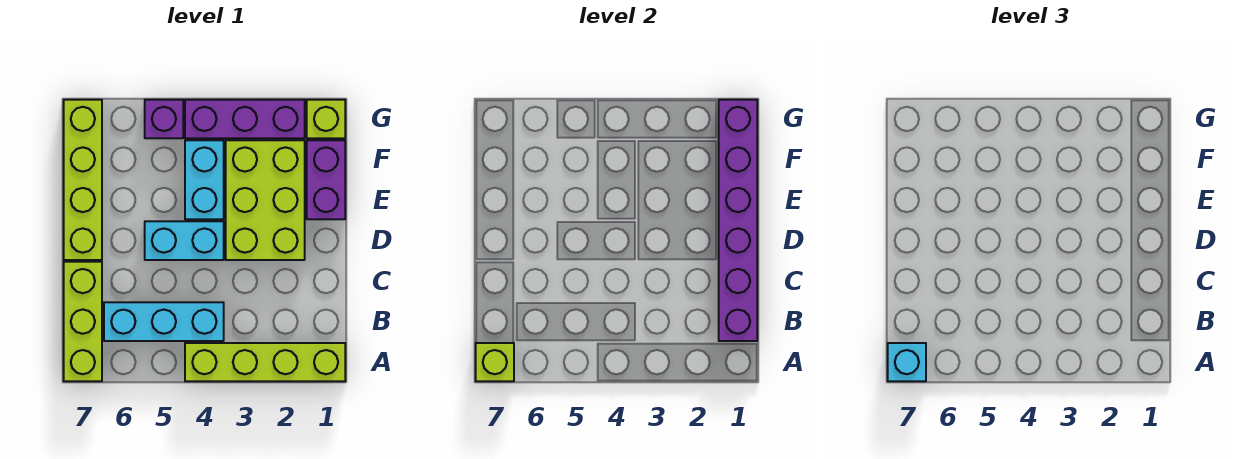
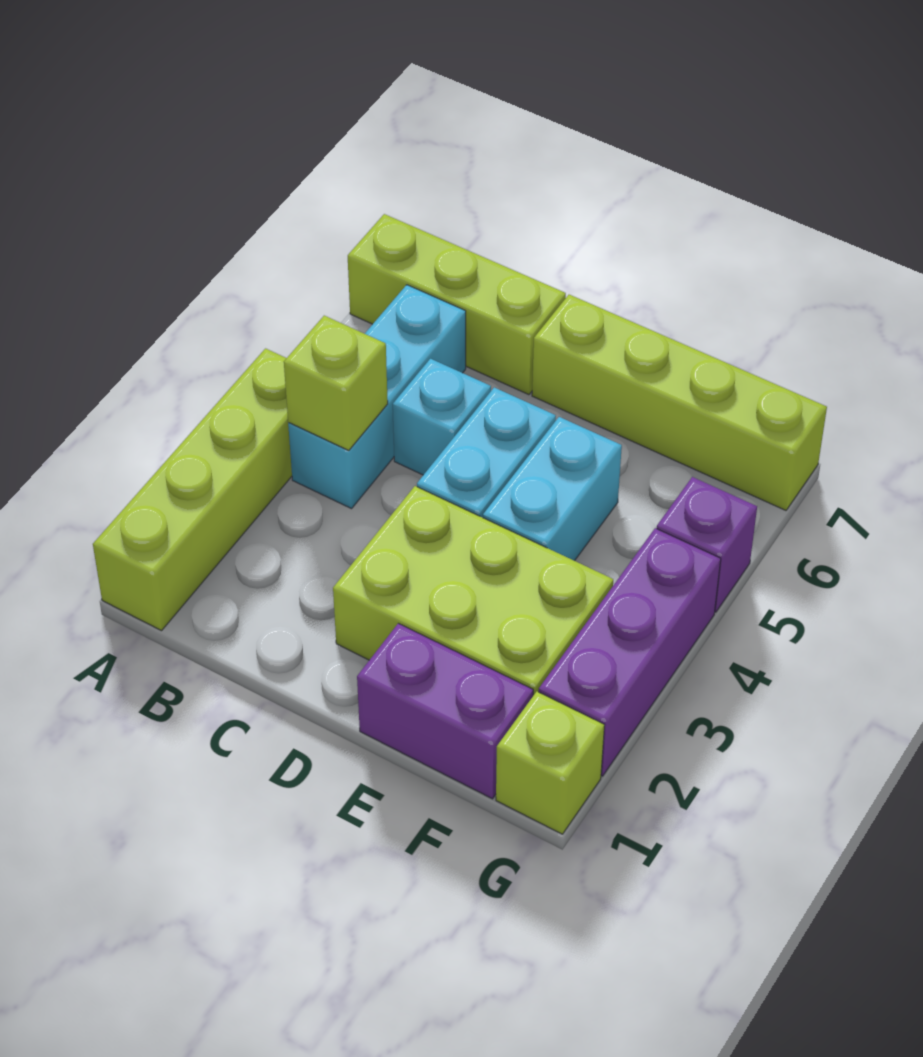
lime 1x1 brick [476,343,514,381] -> lime 1x1 brick moved to [284,316,388,450]
cyan 1x1 brick [888,343,926,381] -> cyan 1x1 brick moved to [393,359,491,475]
purple 1x6 brick [719,100,757,341] -> none
cyan 1x2 brick [185,140,224,219] -> cyan 1x2 brick turned to [483,417,622,561]

